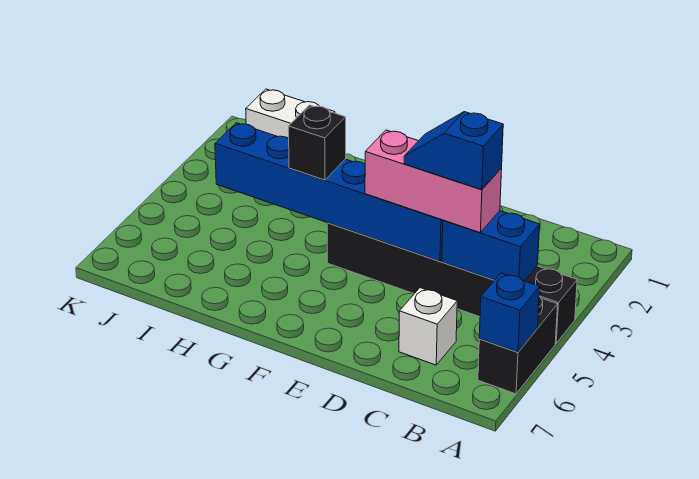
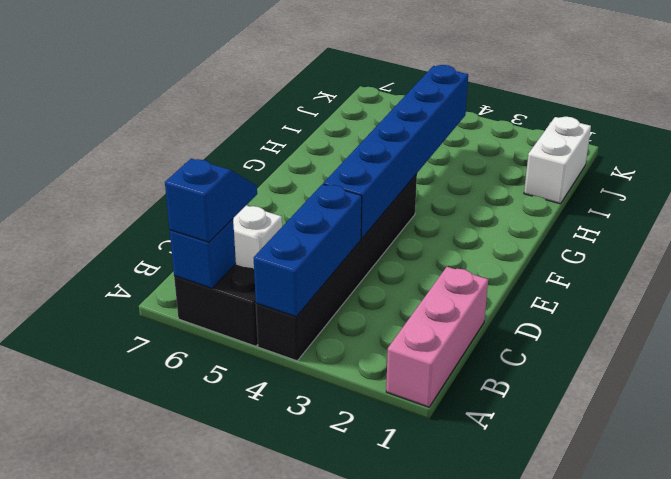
blue 1x2 brick [442,211,540,281] -> blue 1x3 brick [254,184,362,317]
pink 1x3 brick [365,130,502,232] -> pink 1x3 brick moved to [386,267,488,407]
blue 1x2 slope [404,112,503,190] -> blue 1x2 slope moved to [165,158,257,242]
black 1x1 brick [289,105,346,180] -> none

